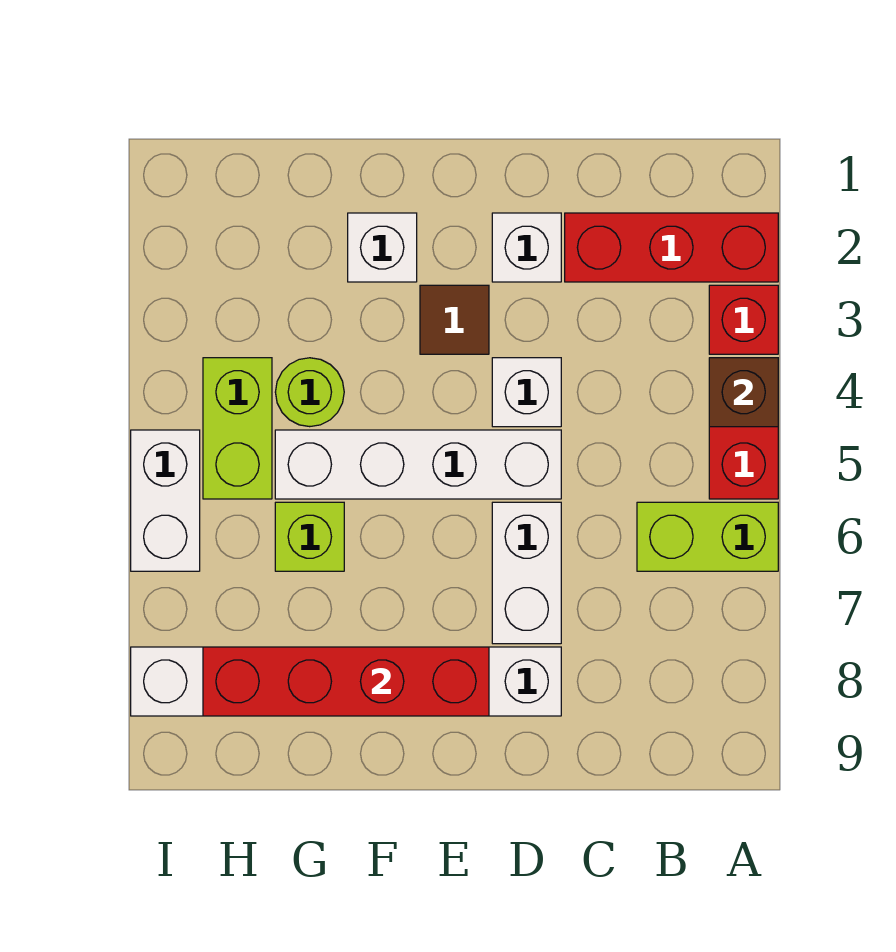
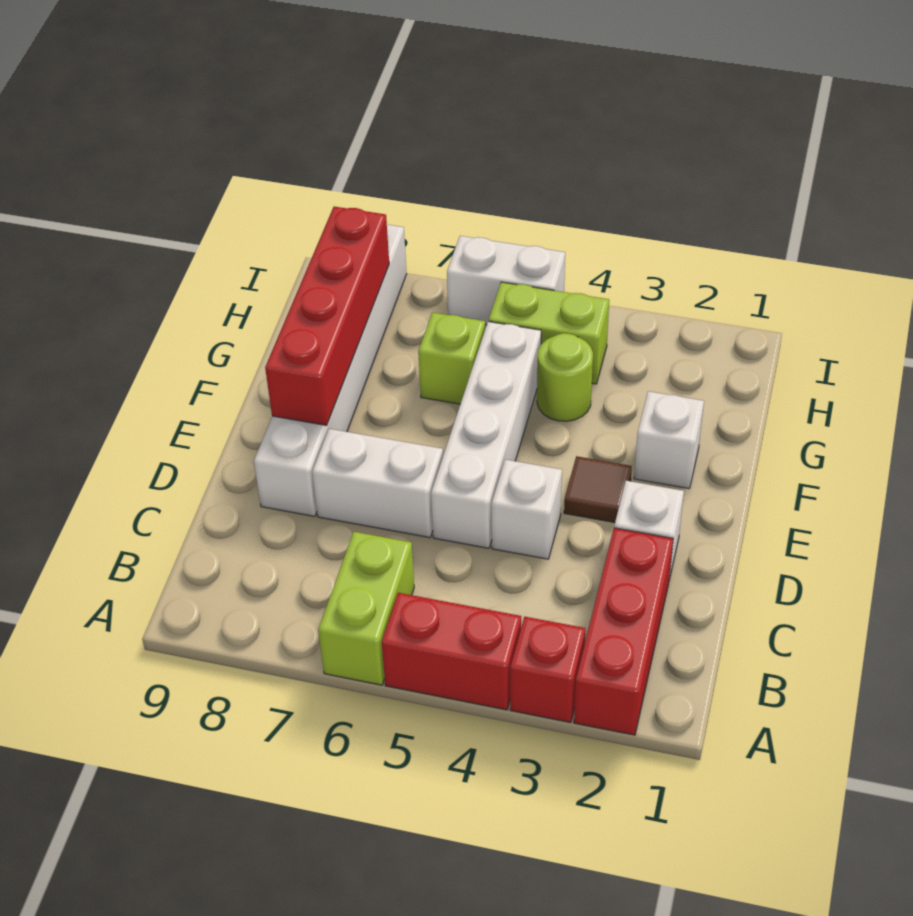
brown 1x1 brick [709,358,778,427] -> none

